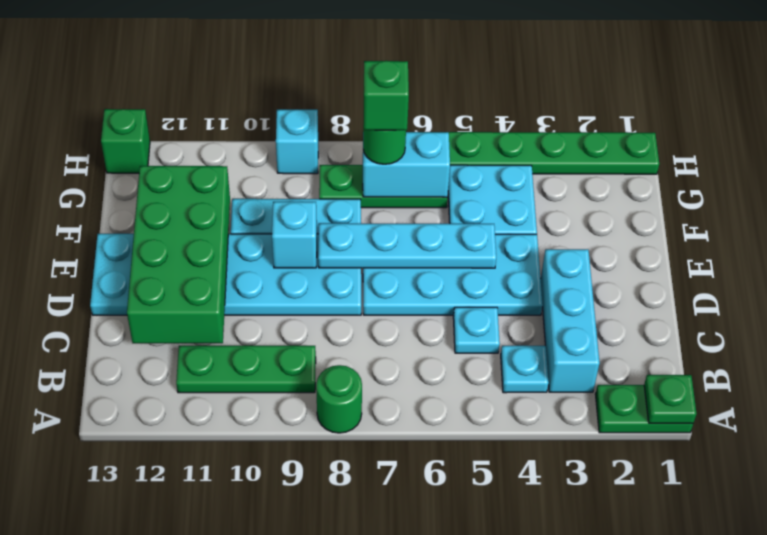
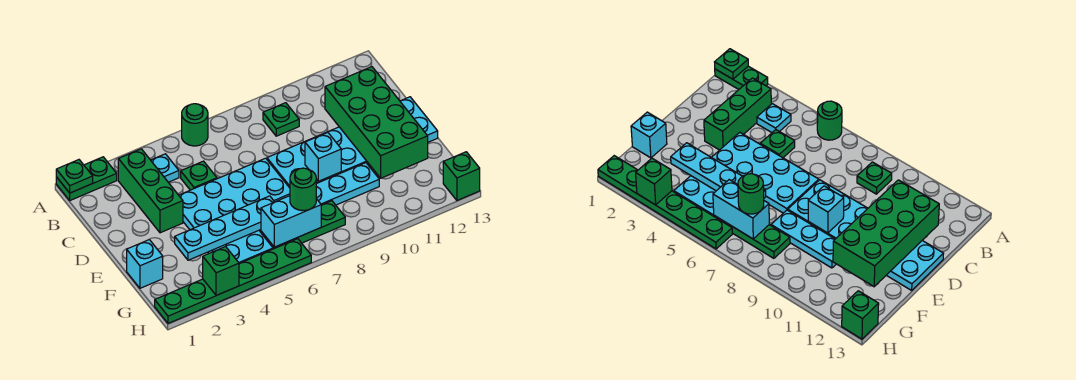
green 1x1 round brick [316,365,362,433] -> green 1x1 round brick moved to [182,104,208,146]
cyan 1x3 brick [541,249,600,392] -> green 1x3 brick [118,149,183,233]
green 1x3 plate [176,346,316,393] -> green 1x1 plate [263,103,299,136]
cyan 1x1 plate [453,307,500,353] -> green 1x1 plate [181,161,217,190]
cyan 1x4 plate [318,223,496,268] -> cyan 1x4 plate moved to [175,196,274,260]
green 1x1 brick [364,61,409,130] -> green 1x1 brick moved to [203,247,239,296]
cyan 1x1 brick [276,110,318,174] -> cyan 1x1 brick moved to [127,240,163,288]

